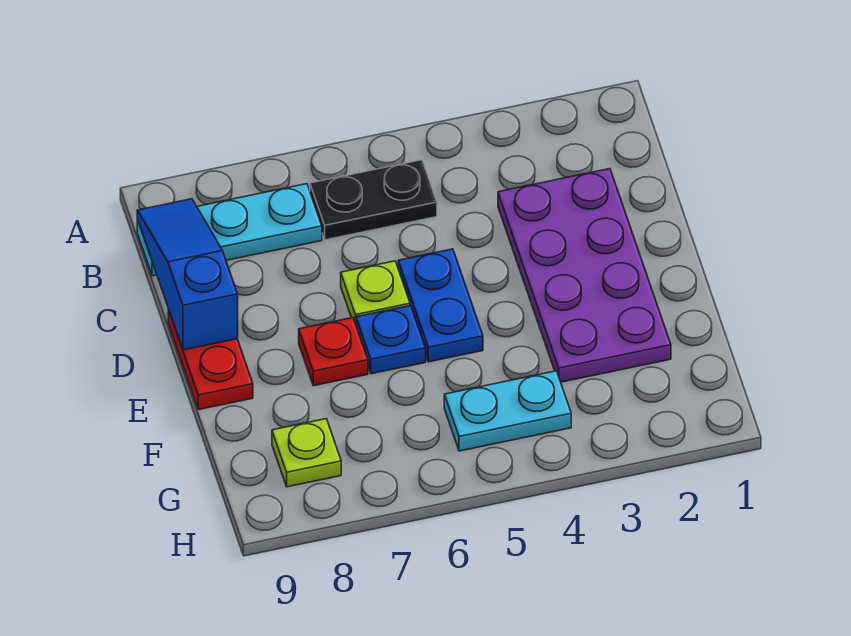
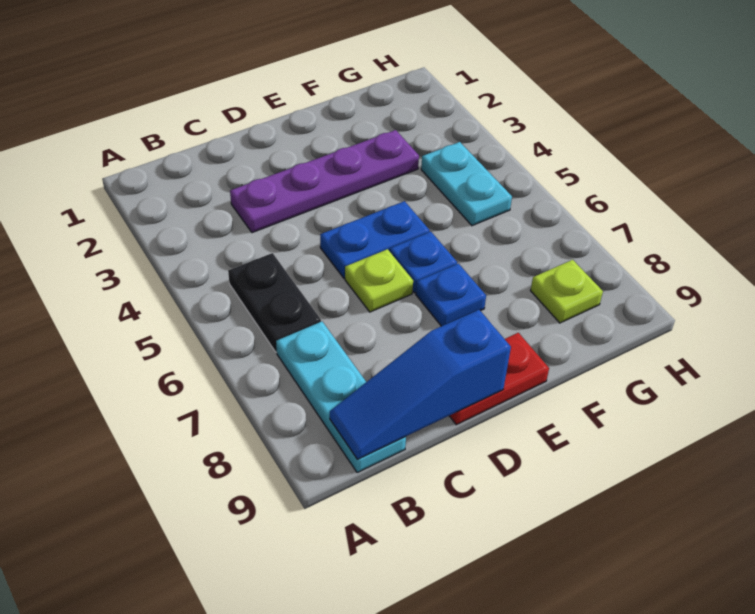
purple 2x4 plate [498,169,671,382] -> purple 1x4 plate [230,130,419,233]
red 1x1 plate [299,318,368,386] -> blue 1x1 plate [416,264,486,326]

